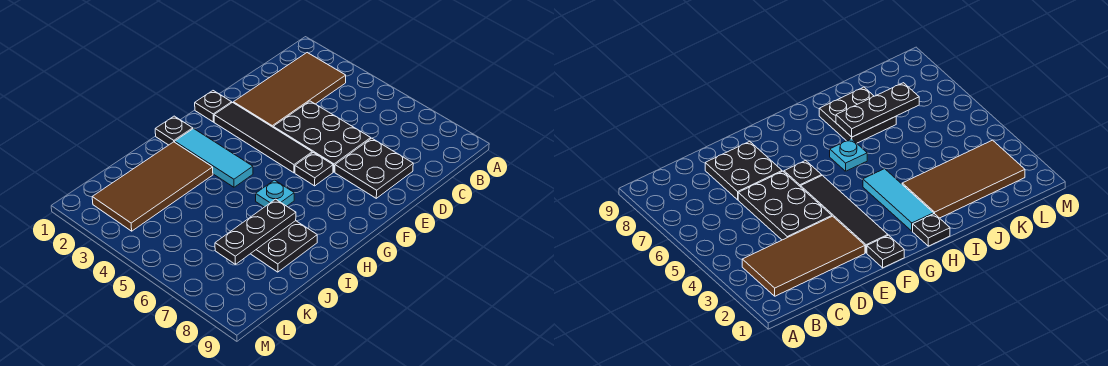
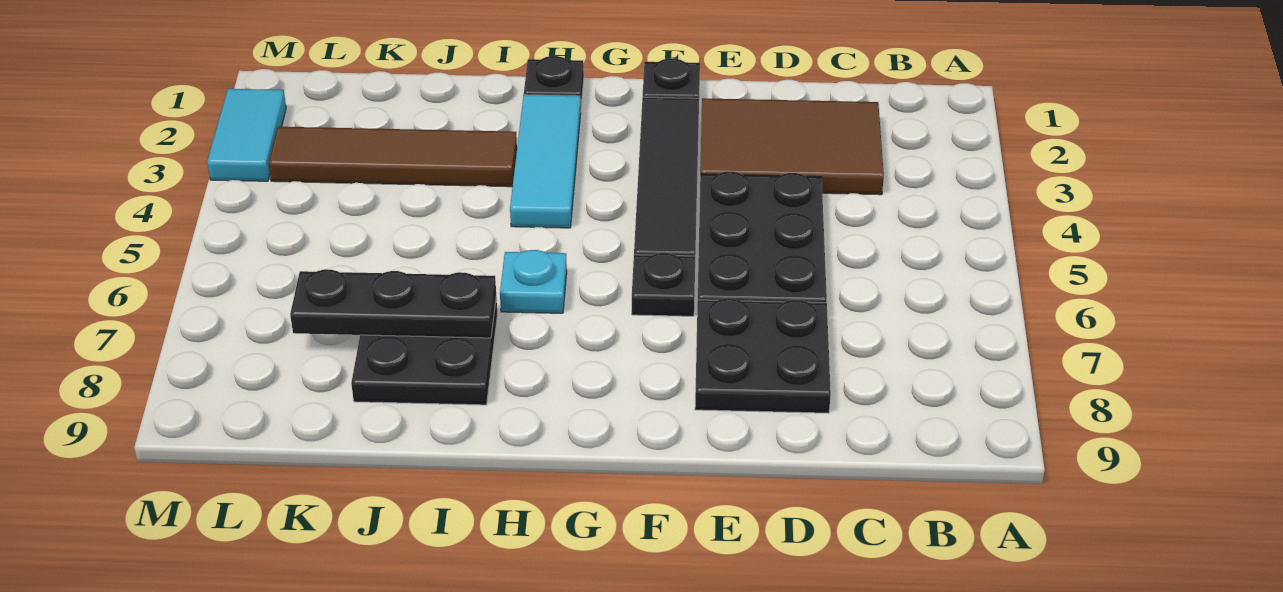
brown 2x4 tile [233,53,346,127] -> brown 2x3 tile [700,98,884,195]
brown 2x4 tile [92,142,213,231] -> brown 1x4 tile [269,127,517,187]
none -> cyan 1x2 tile [207,89,286,181]

